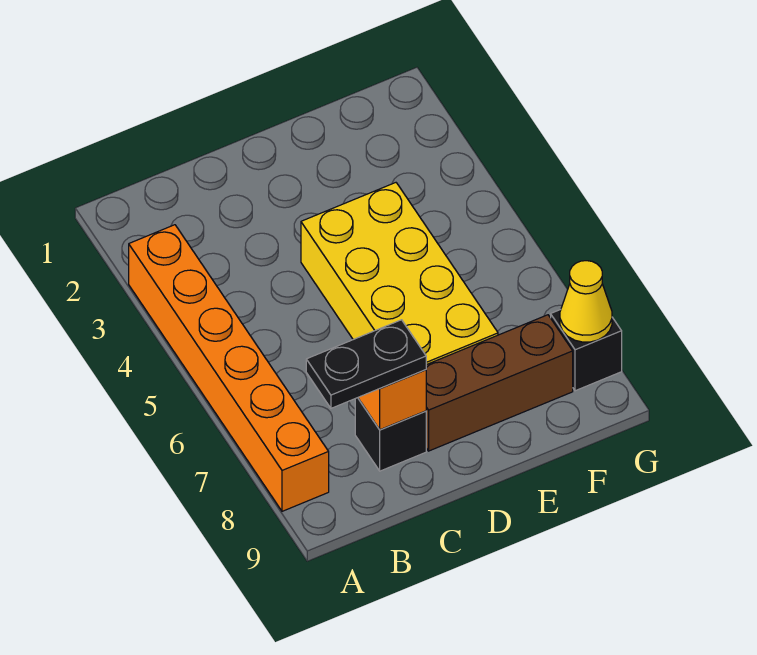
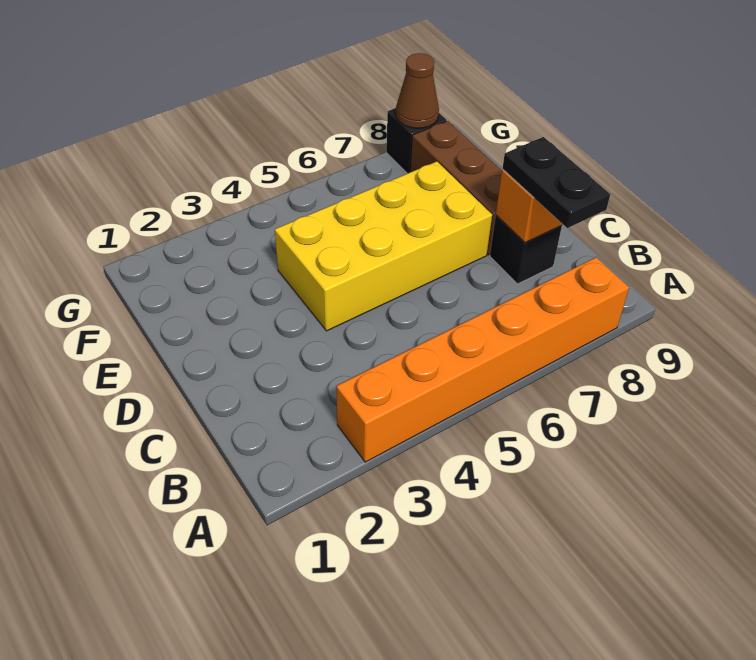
yellow 1x1 cone [560,261,612,342] -> brown 1x1 cone [396,53,439,128]

